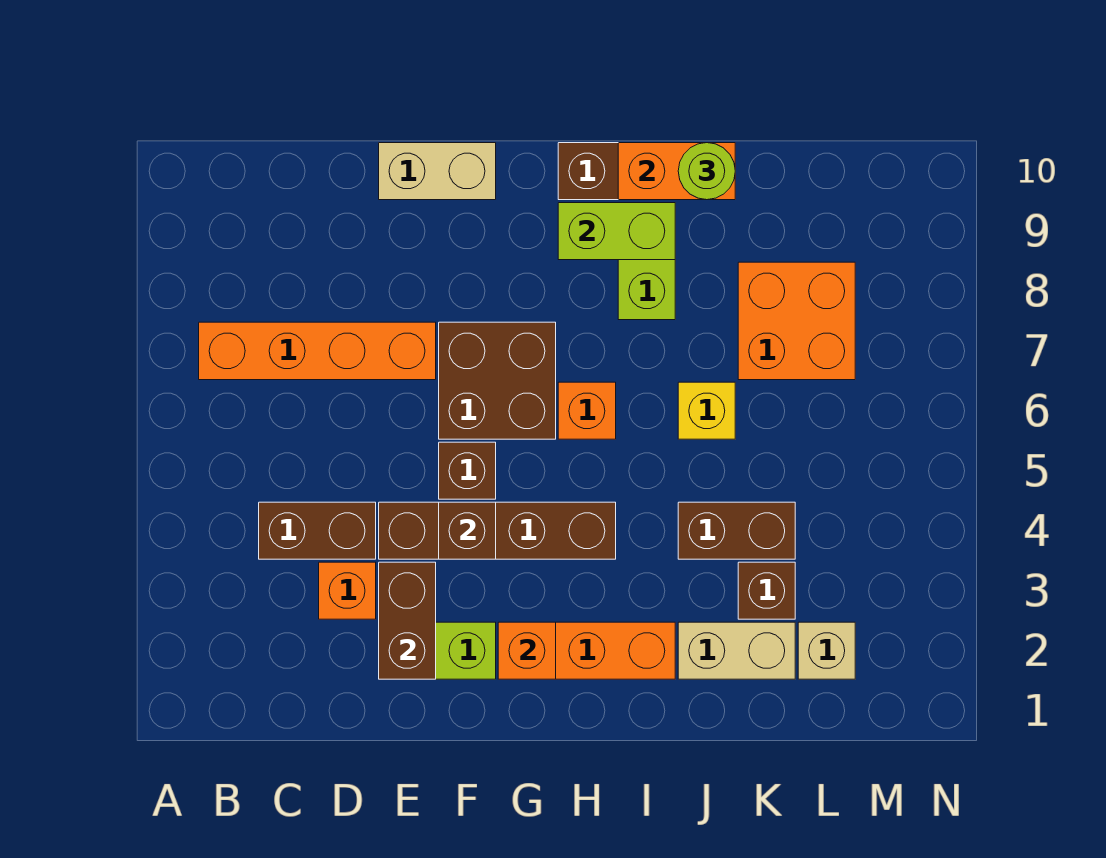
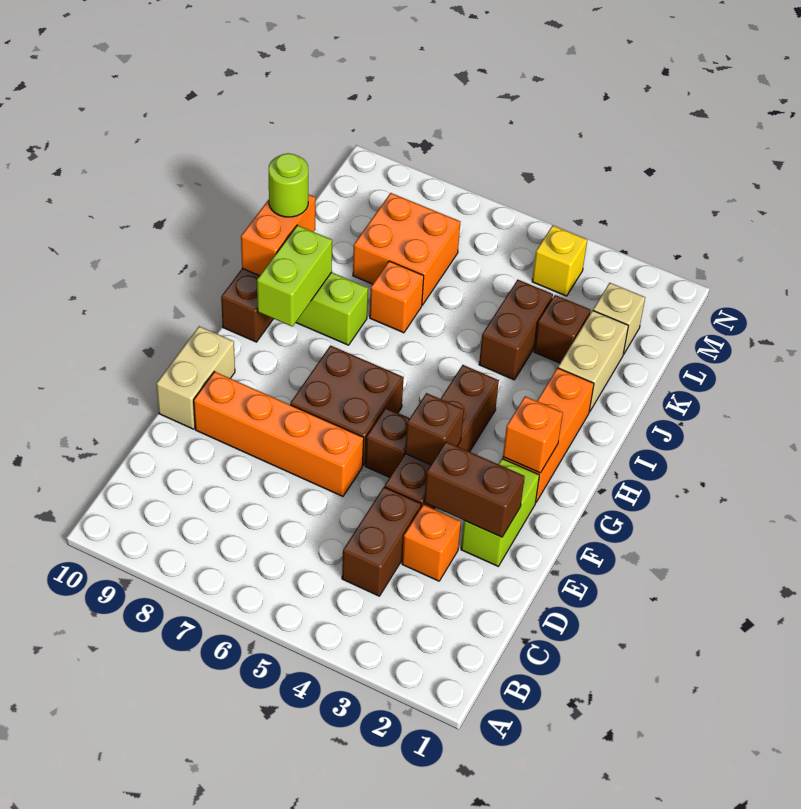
orange 1x4 brick [199,322,436,380] -> orange 1x4 brick turned to [194,372,364,496]
orange 1x1 brick [558,382,616,439] -> orange 1x1 brick moved to [370,261,424,333]
yellow 1x1 brick [678,382,735,439] -> yellow 1x1 brick moved to [532,225,587,296]

